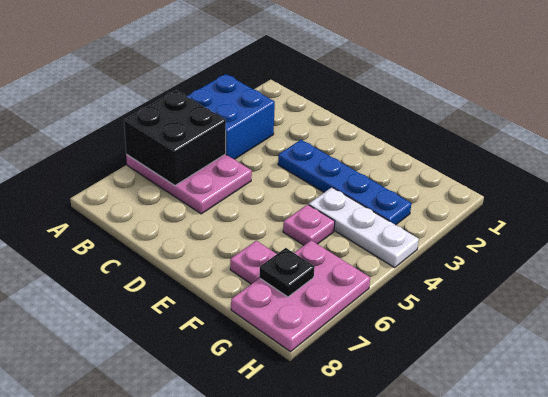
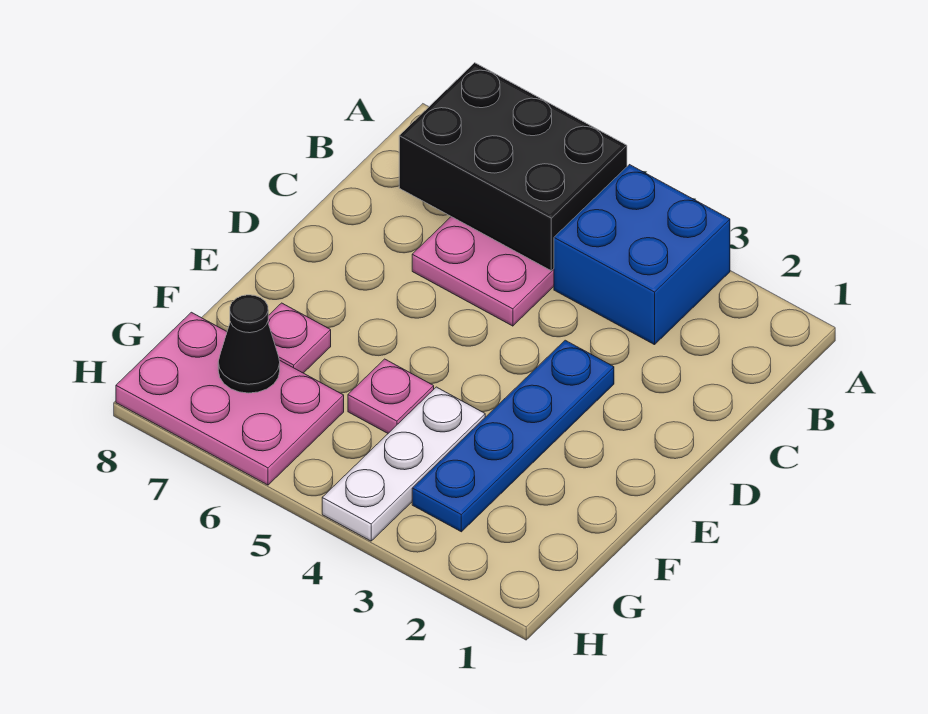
black 2x2 brick [124,91,226,186] -> black 2x3 brick [399,63,627,271]
black 1x1 plate [259,248,315,297] -> black 1x1 cone [218,295,280,393]

